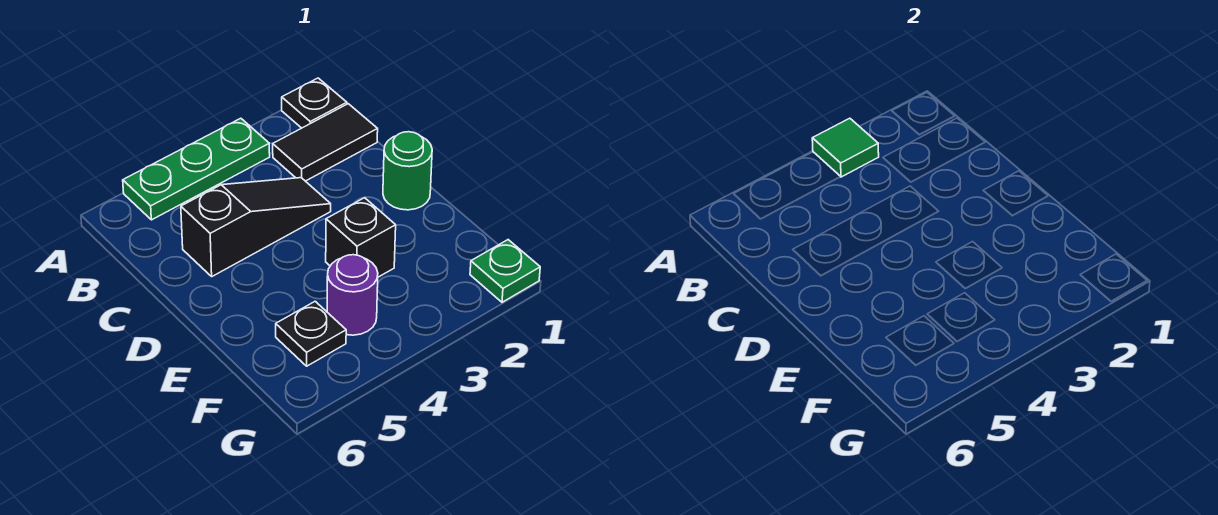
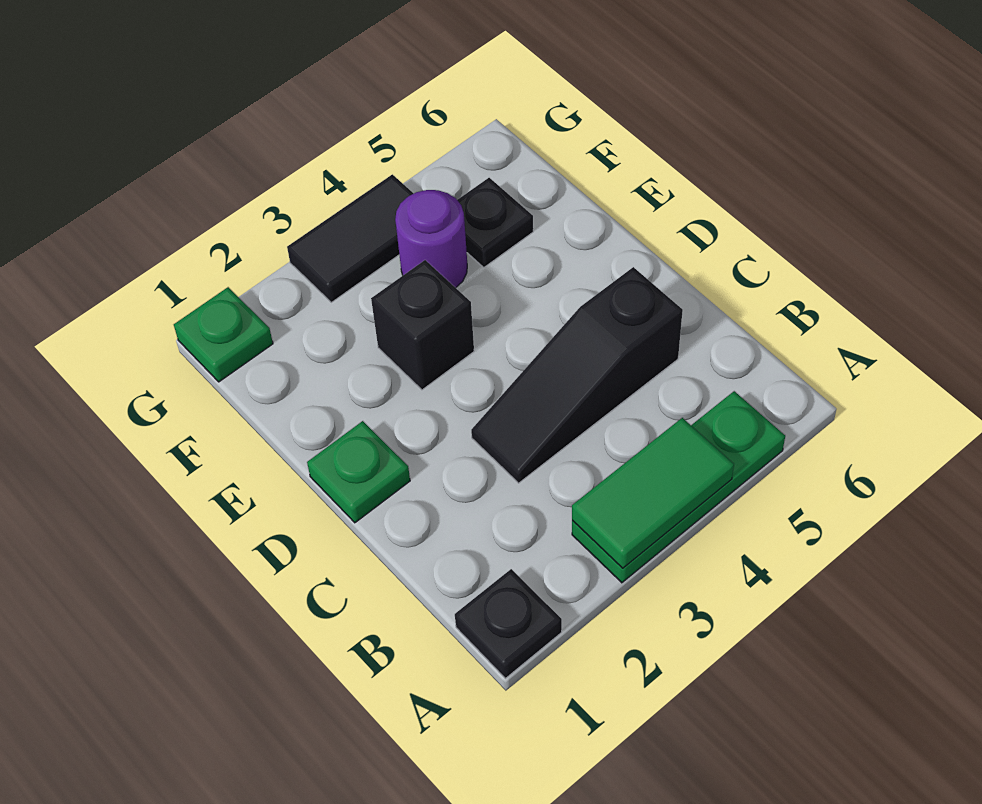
green 1x1 tile [812,118,879,177] -> green 1x2 tile [572,418,734,568]
black 1x2 tile [273,104,378,181] -> black 1x2 tile moved to [287,174,414,302]
green 1x1 round brick [383,132,432,210] -> green 1x1 plate [307,421,410,523]

